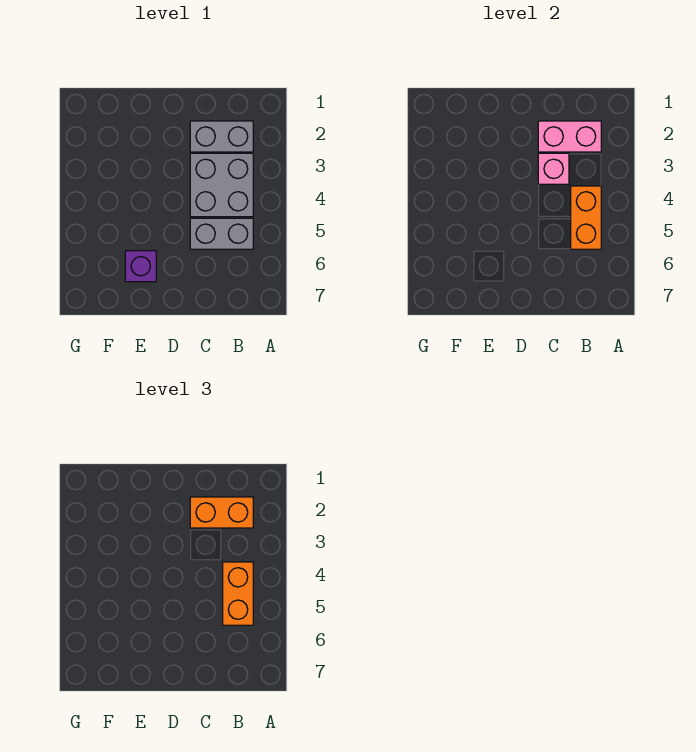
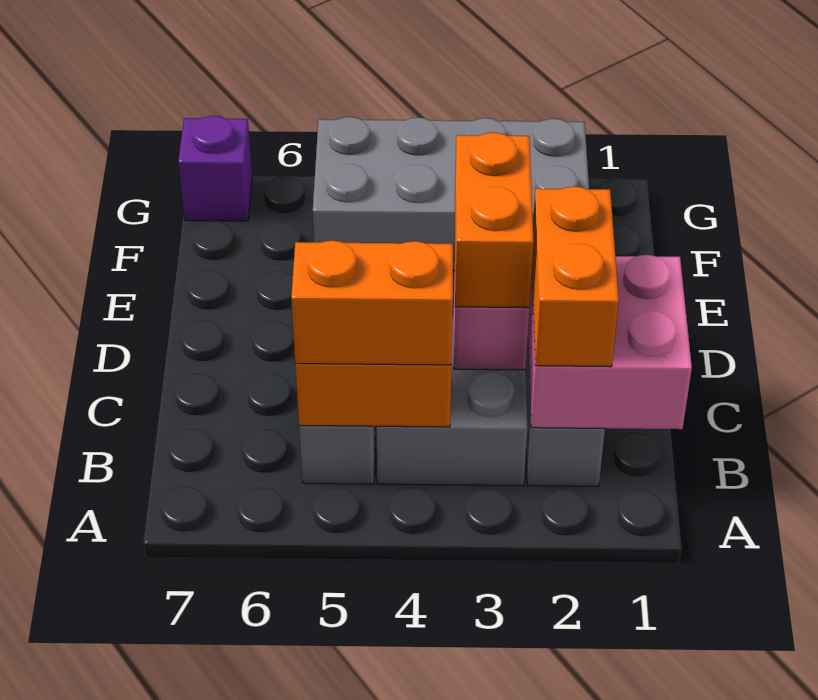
pink 1x2 brick [538,121,601,152] -> pink 2x2 brick [528,255,692,429]
none -> orange 1x2 brick [455,132,534,308]
purple 1x1 brick [125,251,156,282] -> purple 1x1 brick moved to [178,116,252,221]
none -> grey 2x4 brick [313,117,589,271]

